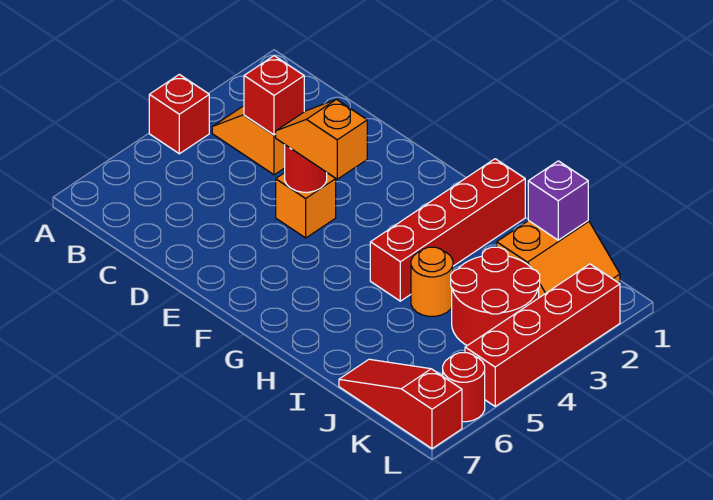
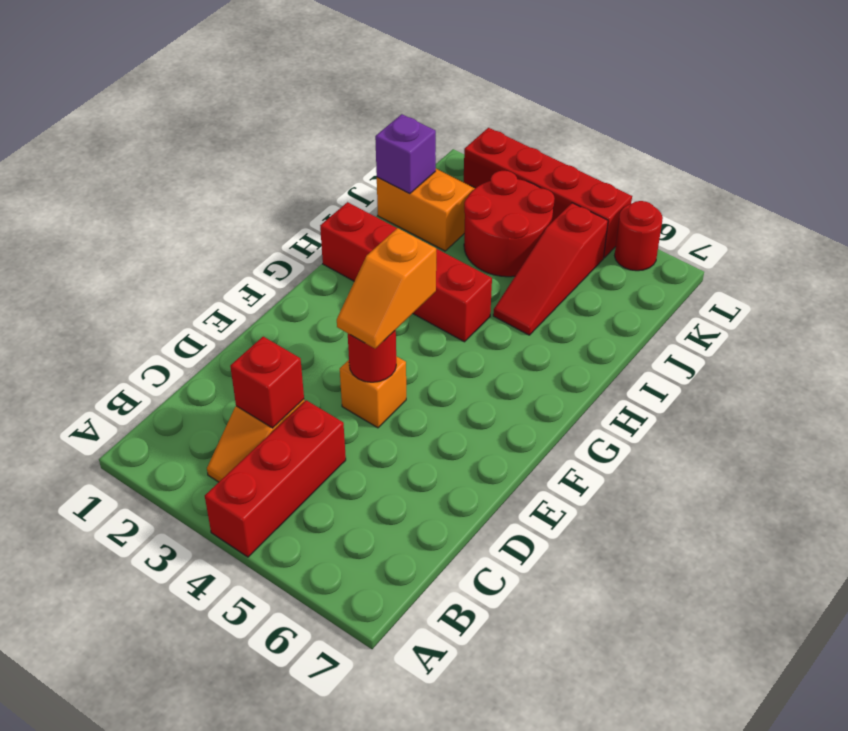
red 1x1 brick [149,74,209,154] -> red 1x3 brick [205,400,346,557]
orange 1x1 round brick [411,247,453,316] -> none
red 1x3 slope [339,359,462,449] -> red 1x3 slope moved to [493,203,608,335]

